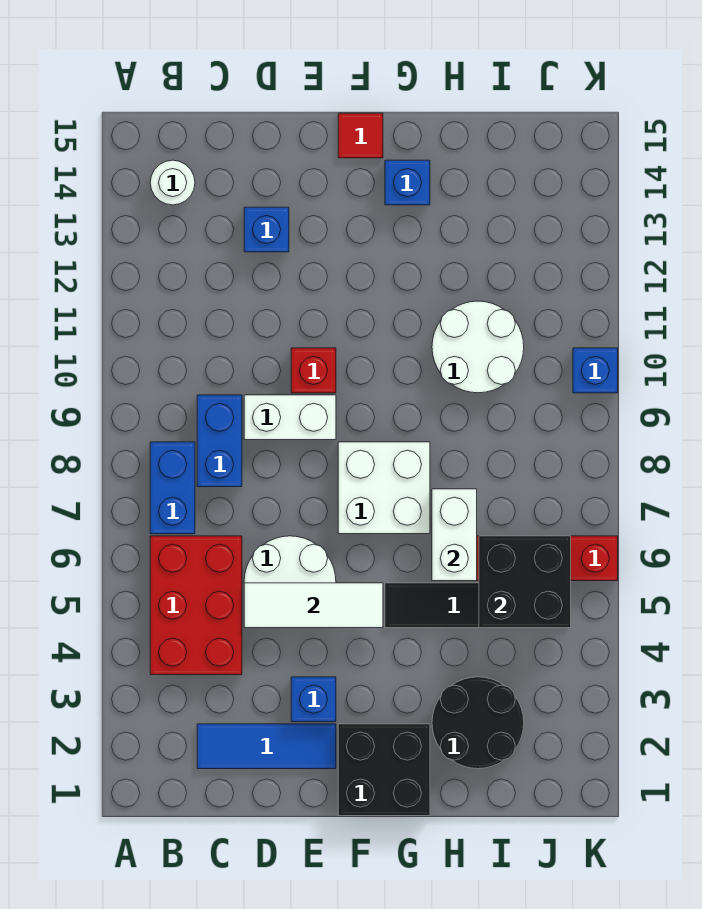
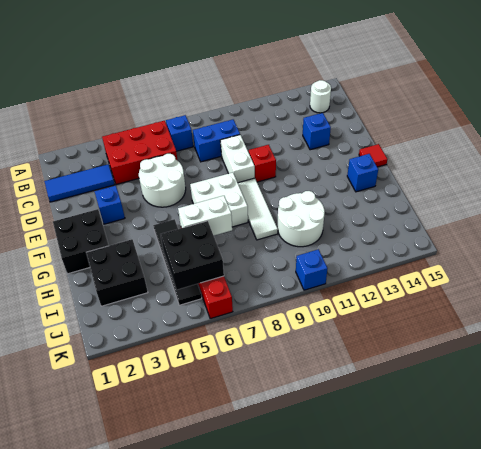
blue 1x2 brick [150,442,195,534] -> blue 1x1 brick [166,115,193,151]
blue 1x3 tile [197,724,336,769] -> blue 1x3 tile turned to [44,164,115,202]
white 1x3 tile [244,583,383,628] -> white 1x3 tile moved to [238,178,278,240]
black 2x2 round brick [432,677,524,769] -> black 2x2 brick [86,239,148,306]

